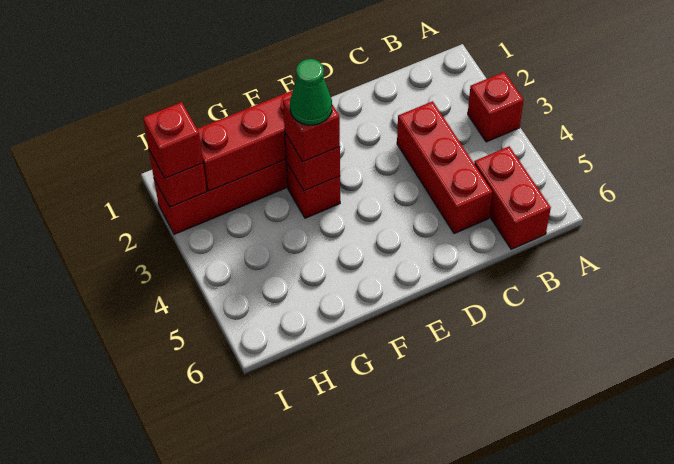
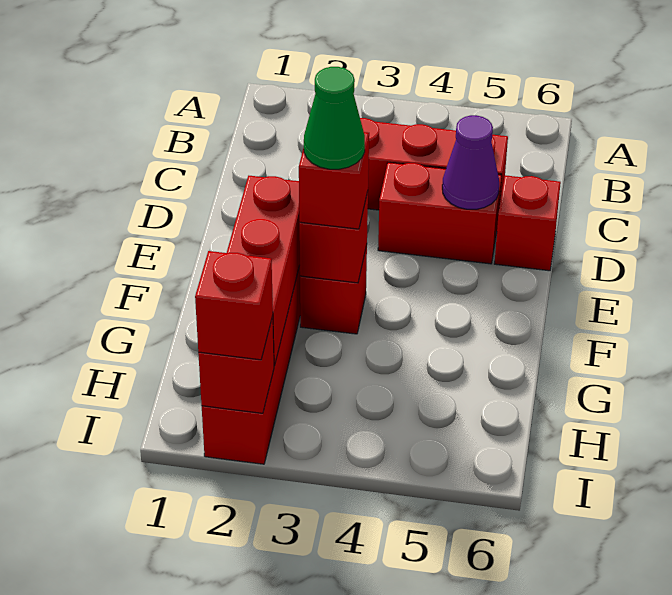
red 1x1 brick [468,72,524,142] -> red 1x1 brick moved to [495,175,561,271]
red 1x2 brick [474,146,551,249] -> red 1x2 brick moved to [378,162,502,264]
none -> purple 1x1 cone [442,115,499,209]

